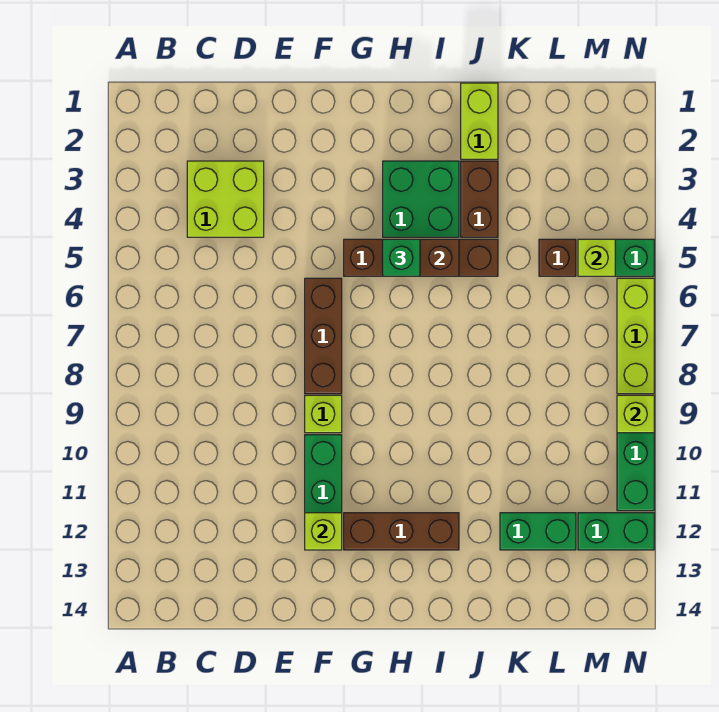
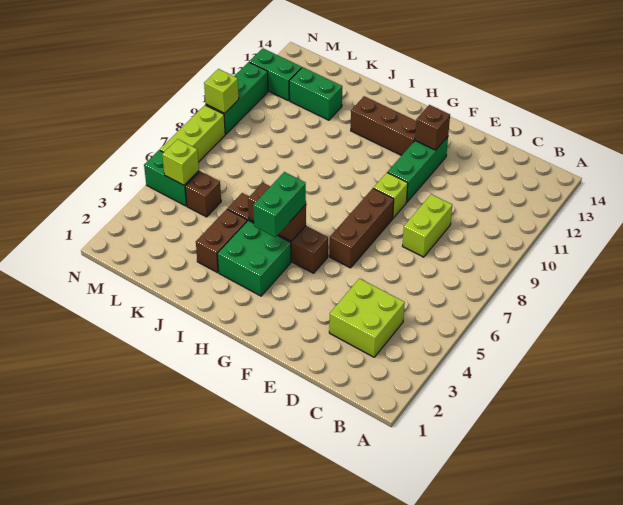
lime 1x1 brick [305,513,342,550] -> brown 1x1 brick [415,105,450,150]
green 1x1 brick [383,239,420,276] -> green 1x2 brick [253,172,306,237]
lime 1x2 brick [461,83,498,159] -> lime 1x2 brick moved to [403,194,452,257]

